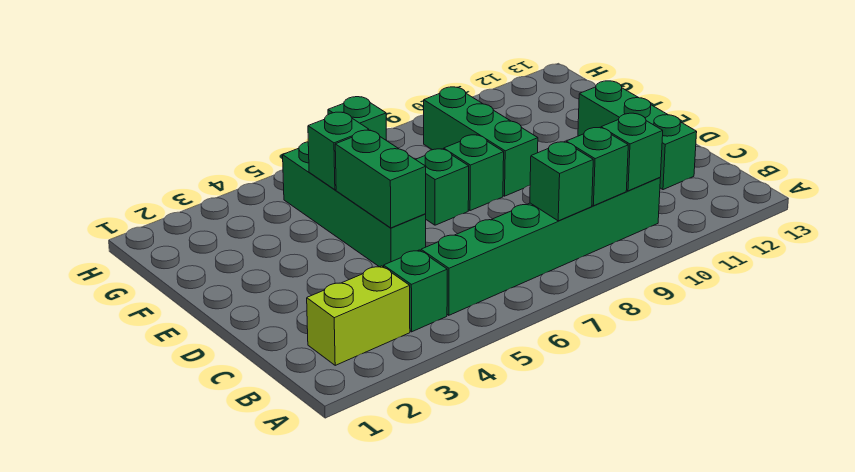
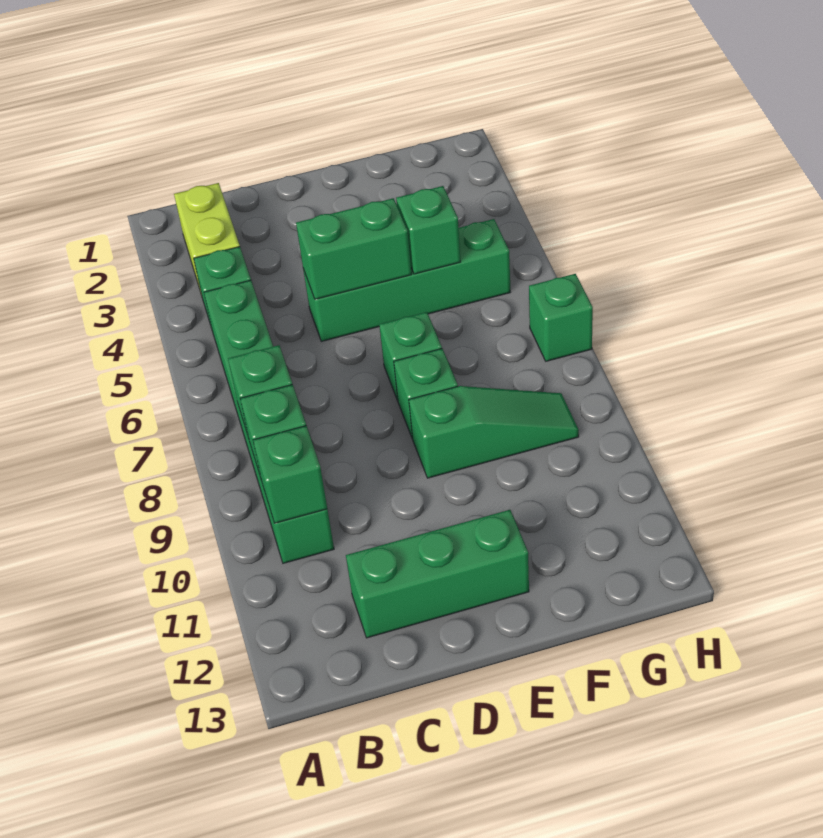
green 1x3 brick [424,87,538,196] -> green 1x3 slope [409,386,579,478]

